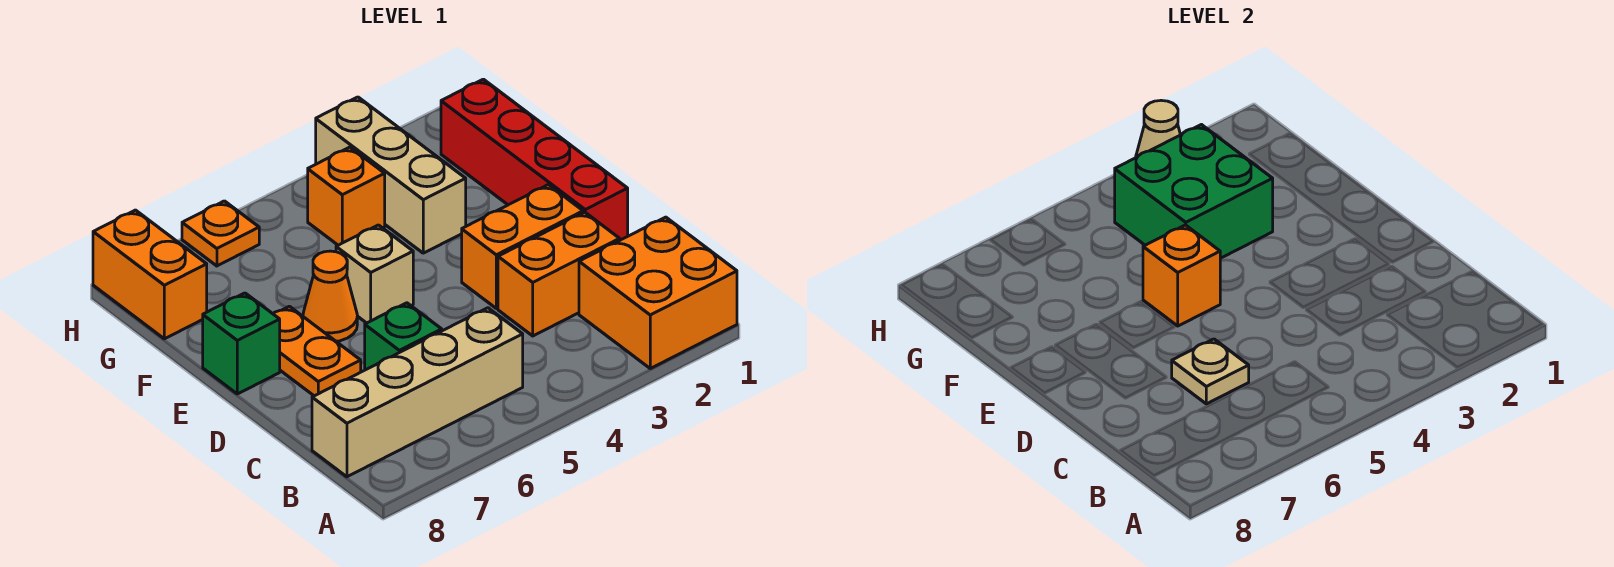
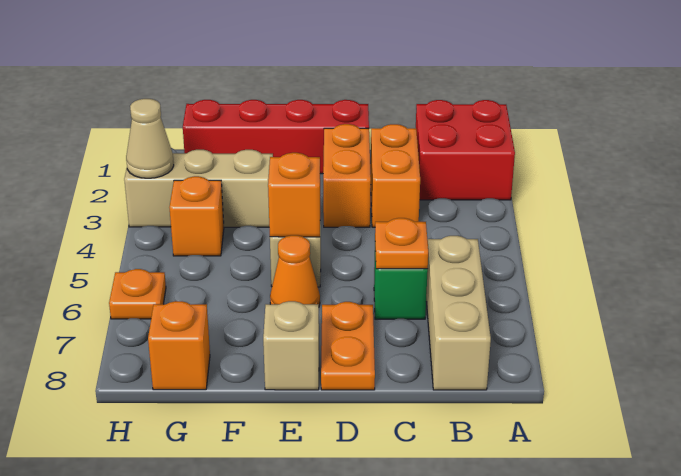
orange 2x2 brick [579,217,737,368] -> red 2x2 brick [416,100,515,200]
tan 1x4 brick [312,308,523,477] -> tan 1x3 brick [426,236,491,390]
tan 1x1 plate [1172,339,1249,404] -> orange 1x1 plate [375,218,428,269]
orange 1x2 plate [273,306,361,396] -> orange 1x2 plate turned to [321,302,375,390]
green 1x1 brick [203,293,280,394] -> tan 1x1 brick [263,301,319,390]
green 2x2 brick [1115,125,1273,258] -> none
orange 1x2 brick [93,210,207,339] -> orange 1x1 brick [148,301,210,390]

